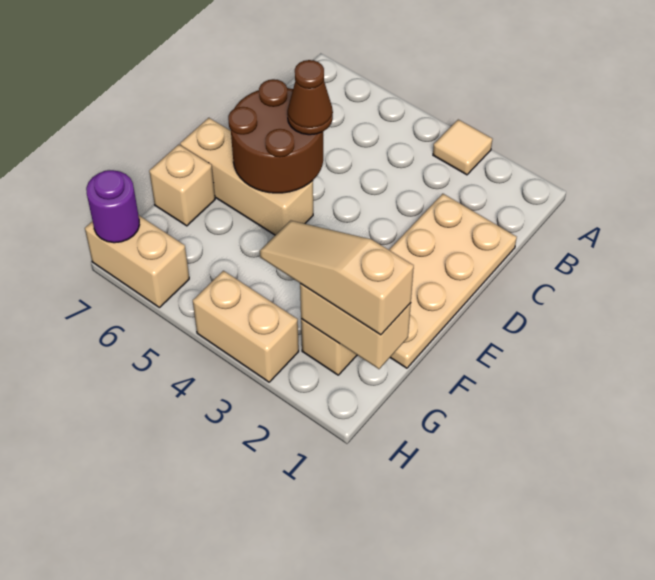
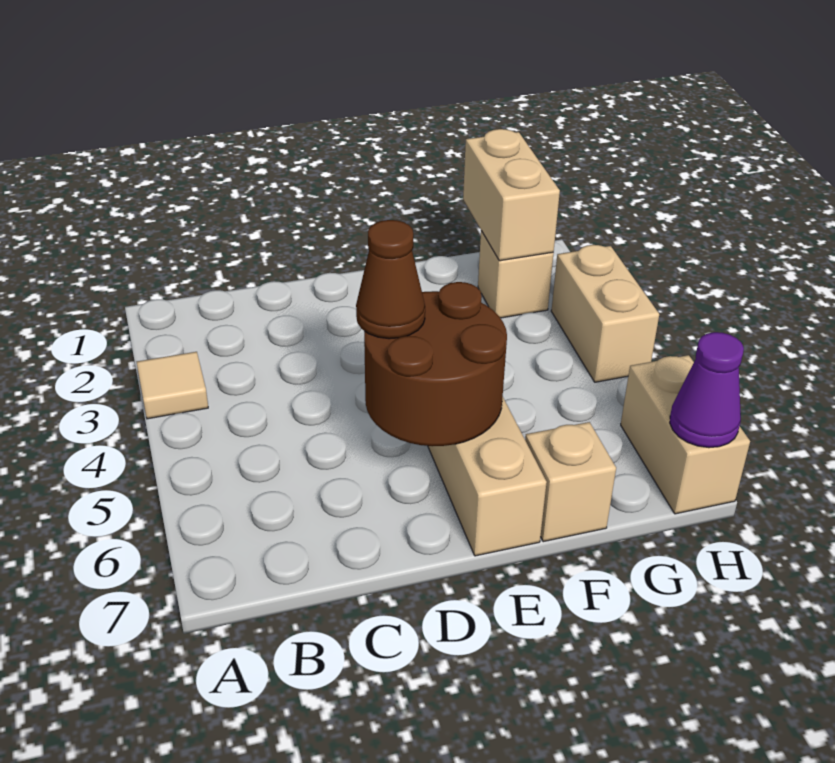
tan 2x4 plate [389,194,517,368] -> none
tan 1x3 slope [260,220,414,335] -> none
purple 1x1 round brick [86,170,139,243] -> purple 1x1 cone [670,332,744,448]

